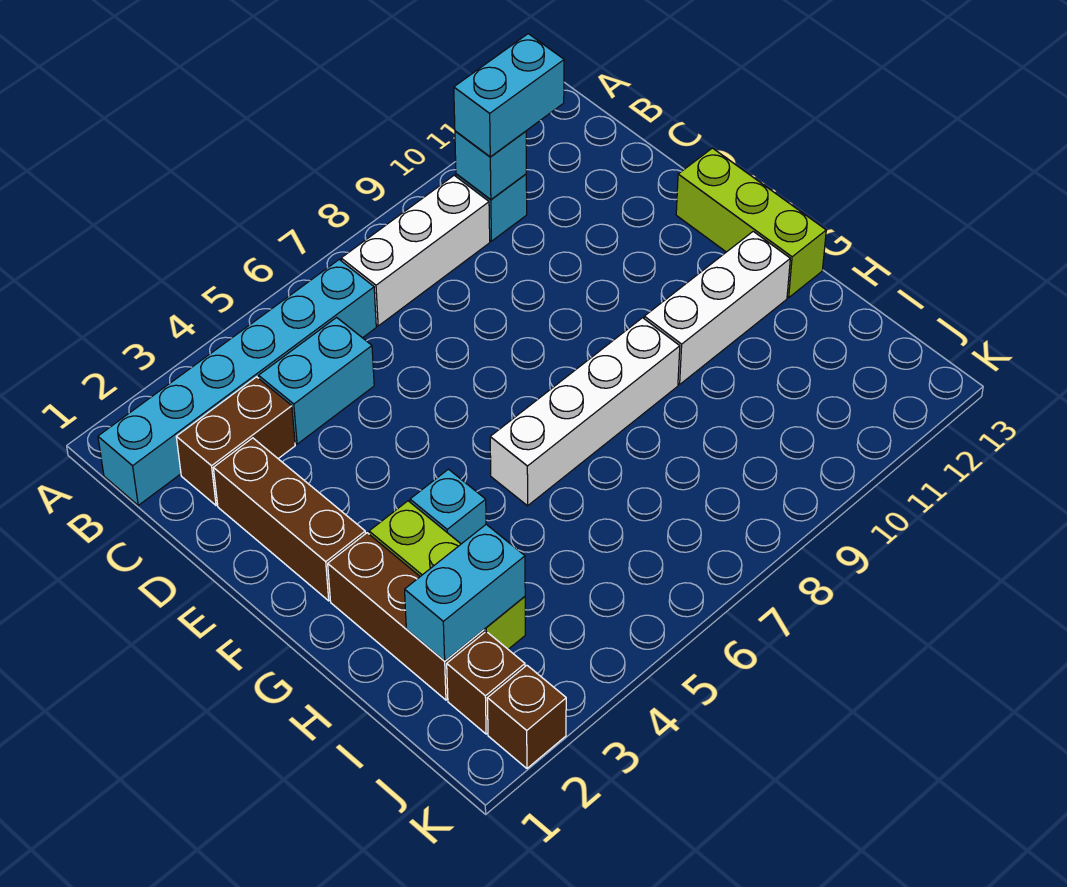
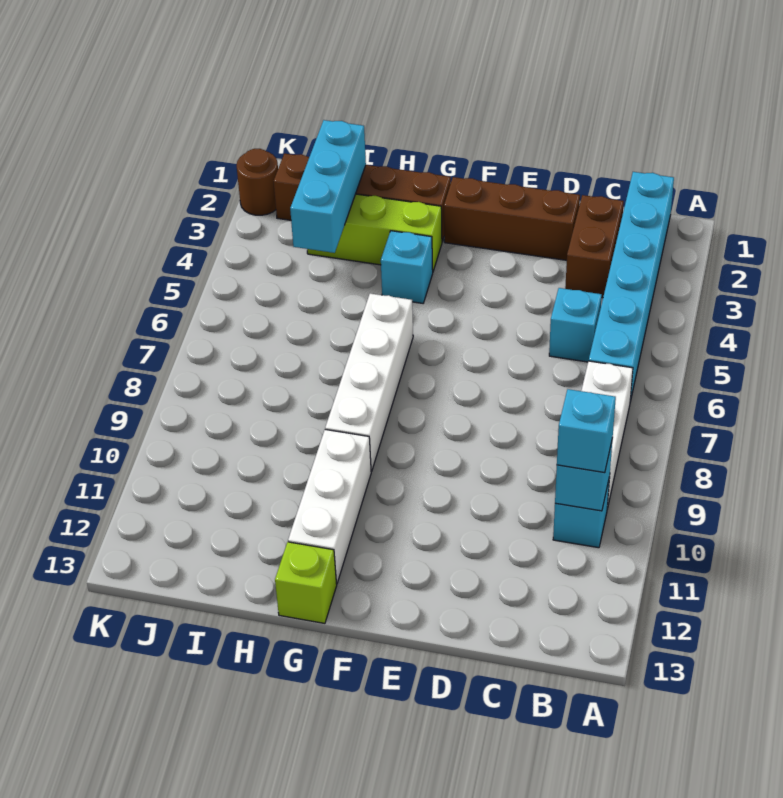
cyan 1x2 brick [454,34,564,157] -> cyan 1x1 brick [557,389,616,473]
cyan 1x2 brick [259,317,374,444] -> cyan 1x1 brick [549,288,602,362]
lime 1x3 brick [676,148,826,298] -> lime 1x1 brick [275,542,337,623]
cyan 1x2 brick [405,524,525,661] -> cyan 1x3 brick [290,120,366,253]
brown 1x1 brick [487,665,566,768] -> brown 1x1 round brick [236,149,278,215]

